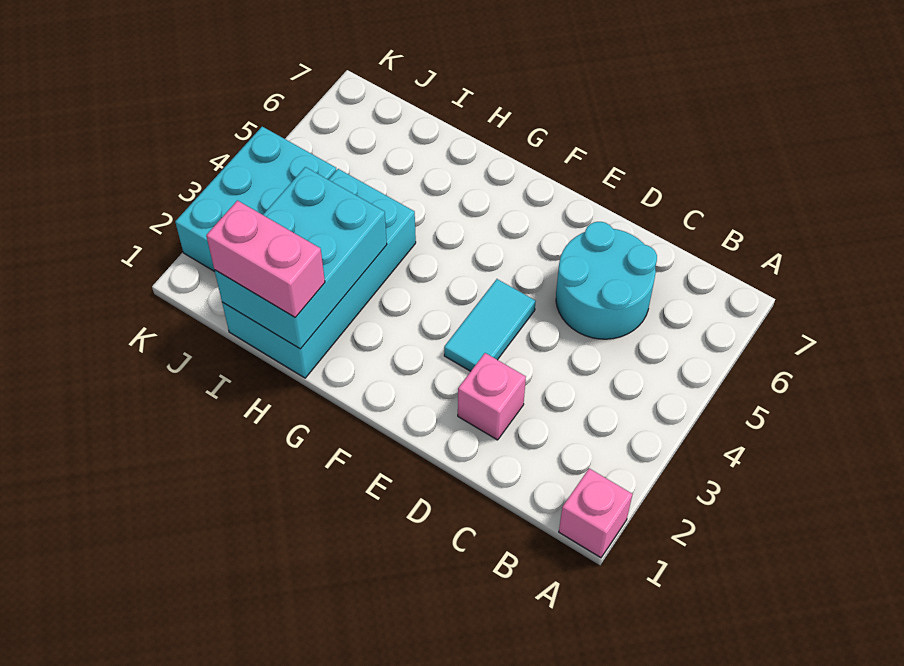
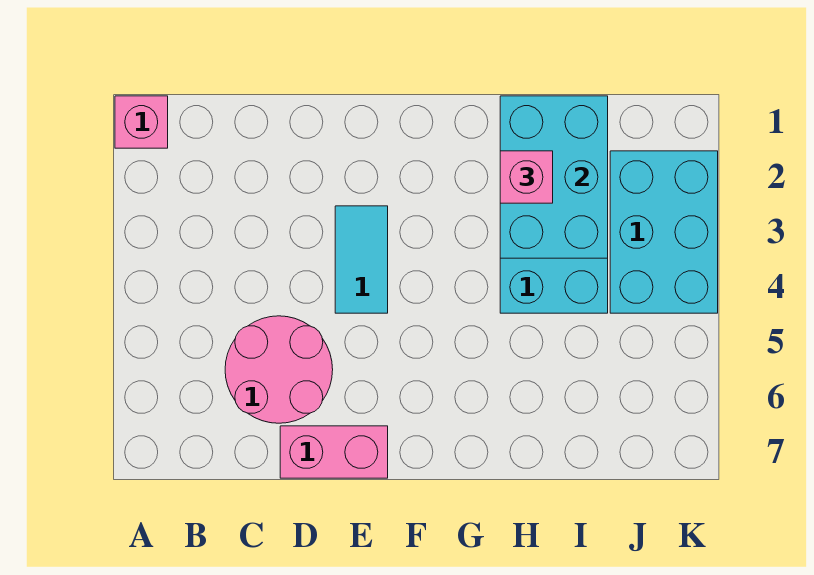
cyan 2x2 round brick [556,222,657,339] -> pink 2x2 round brick [225,316,333,423]
pink 1x1 brick [458,353,526,440] -> pink 1x1 brick moved to [500,151,553,203]
pink 1x2 brick [206,201,325,317] -> pink 1x2 brick moved to [280,426,388,478]

